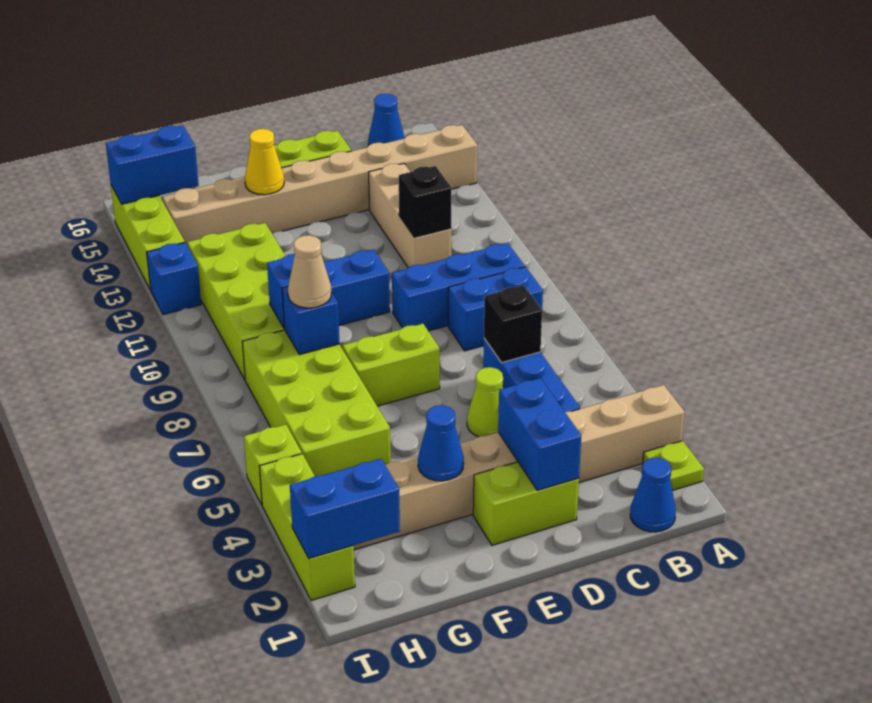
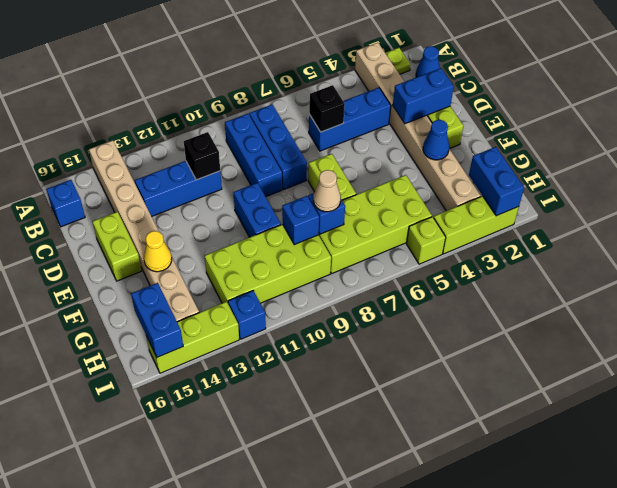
blue 1x2 brick [448,267,543,351] -> blue 1x3 brick [249,105,307,190]
blue 1x1 cone [368,94,405,146] -> blue 1x1 brick [46,180,85,227]
tan 1x3 brick [369,163,451,267] -> blue 1x3 brick [135,161,222,217]
lime 1x1 cone [467,367,503,437] -> none

